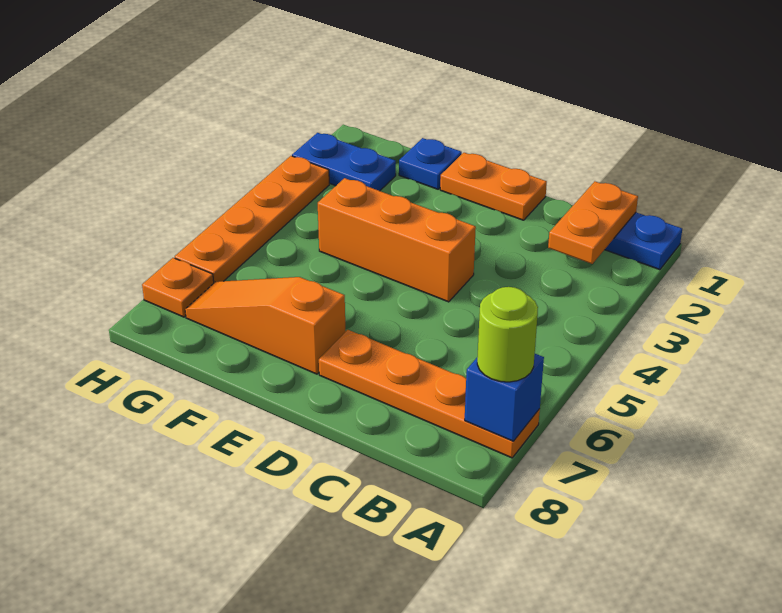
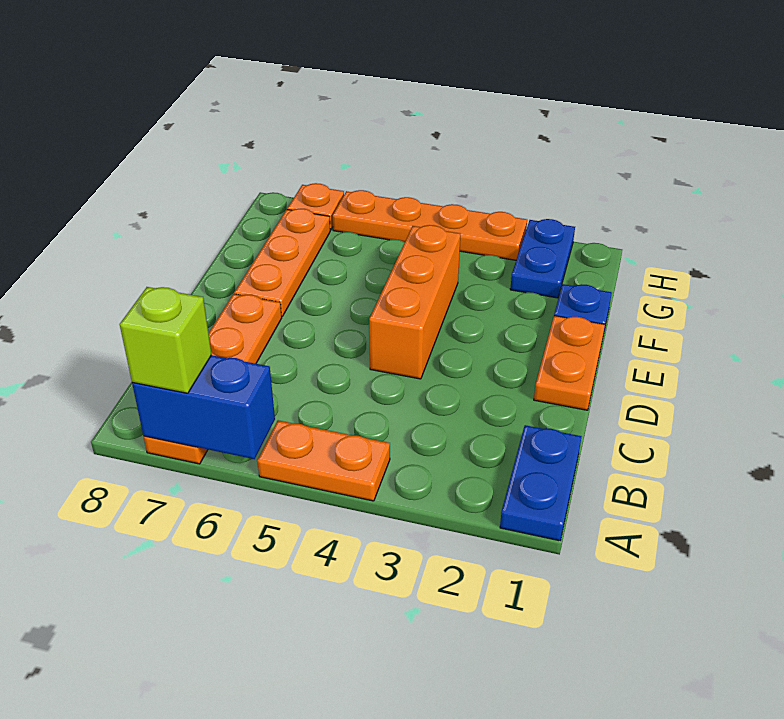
blue 1x1 brick [465,354,544,441] -> blue 1x2 brick [132,355,275,459]
lime 1x1 round brick [477,287,538,382] -> lime 1x1 brick [120,287,212,393]
orange 1x2 plate [548,181,638,264] -> orange 1x2 plate moved to [257,420,390,501]
orange 1x3 slope [185,277,346,374] -> orange 1x3 plate [234,209,330,316]

